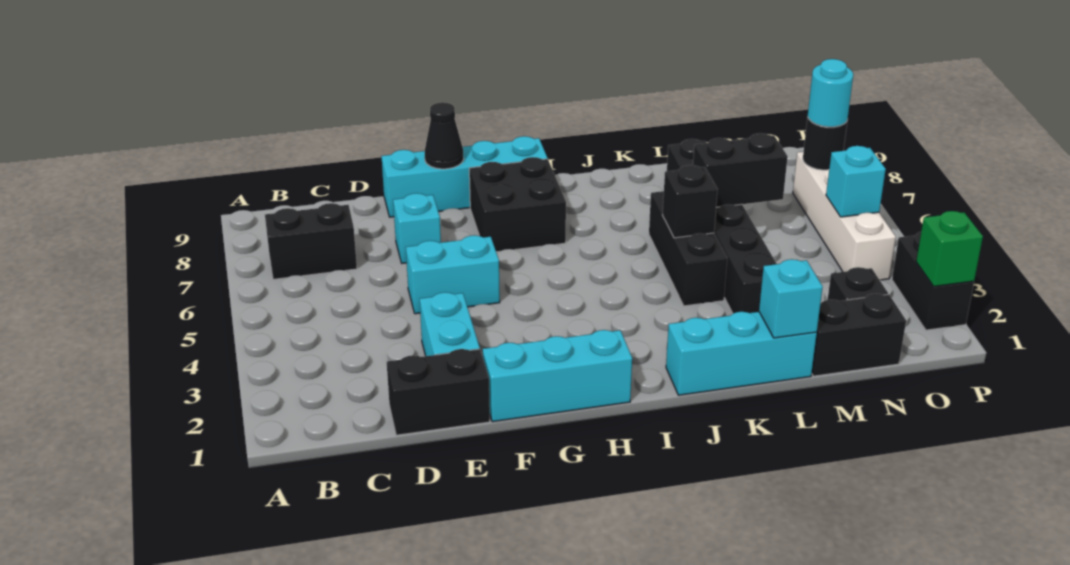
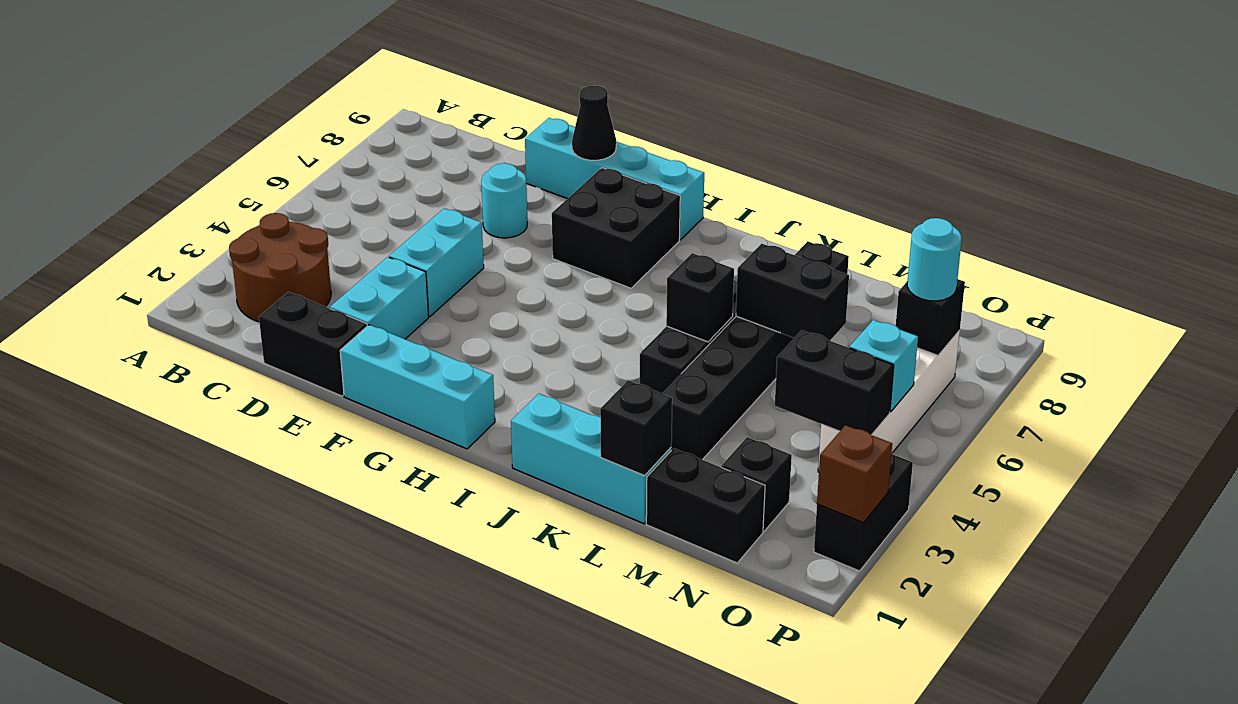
none -> brown 2x2 round brick [229,213,331,322]
black 1x2 brick [265,203,357,279] -> black 1x2 brick moved to [775,330,894,435]
cyan 1x2 brick [406,235,500,314] -> cyan 1x2 brick turned to [389,208,484,317]
cyan 1x1 brick [393,193,441,263] -> cyan 1x1 round brick [481,163,527,238]
cyan 1x1 brick [759,259,823,338] -> black 1x1 brick [600,380,672,476]
black 1x1 round brick [803,117,847,170] -> black 1x1 brick [896,279,965,355]
green 1x1 brick [916,211,983,286] -> brown 1x1 brick [817,425,892,523]

